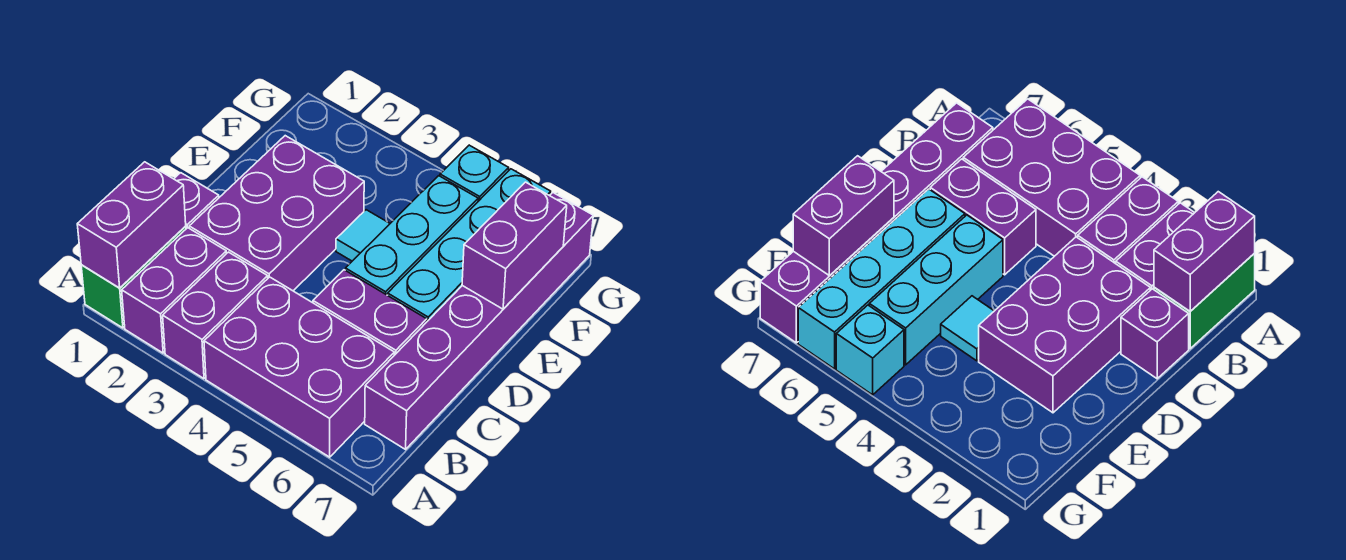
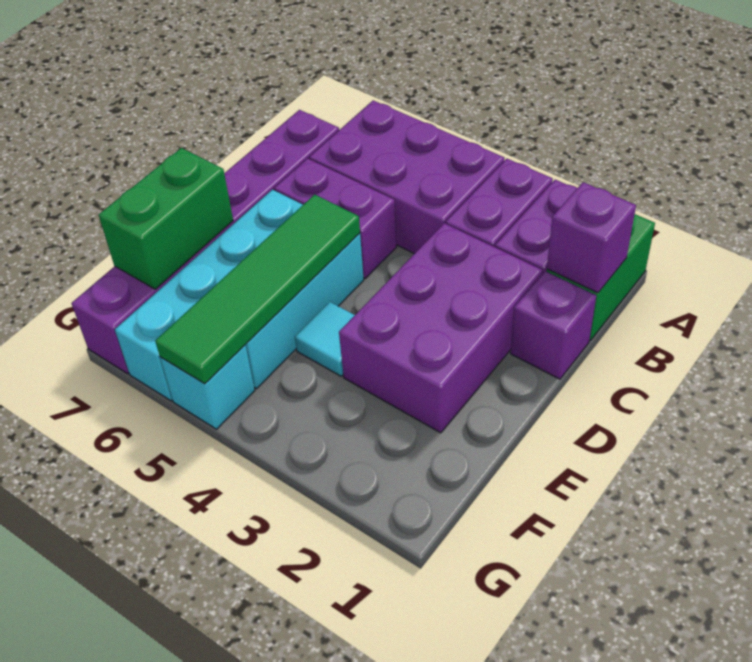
purple 1x2 brick [77,162,186,288] -> purple 1x1 brick [547,182,636,293]
none -> green 1x4 tile [155,195,360,384]
purple 1x2 brick [462,182,567,309] -> green 1x2 brick [99,148,233,289]

